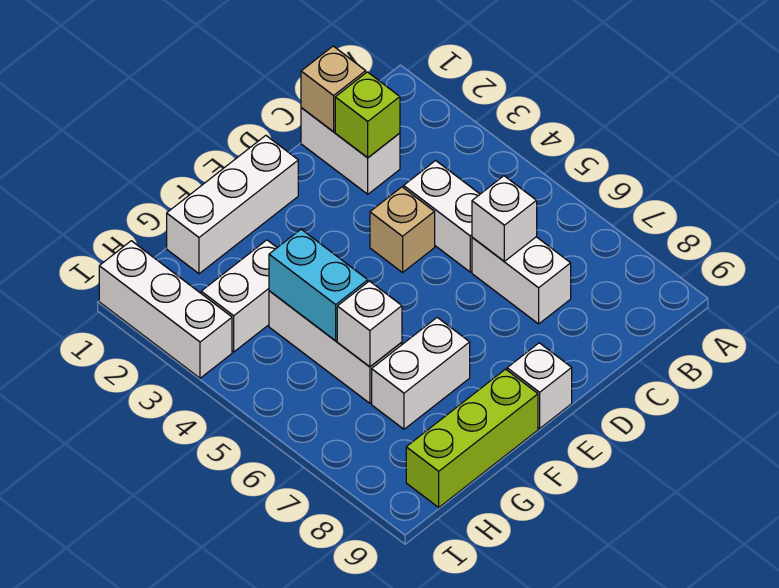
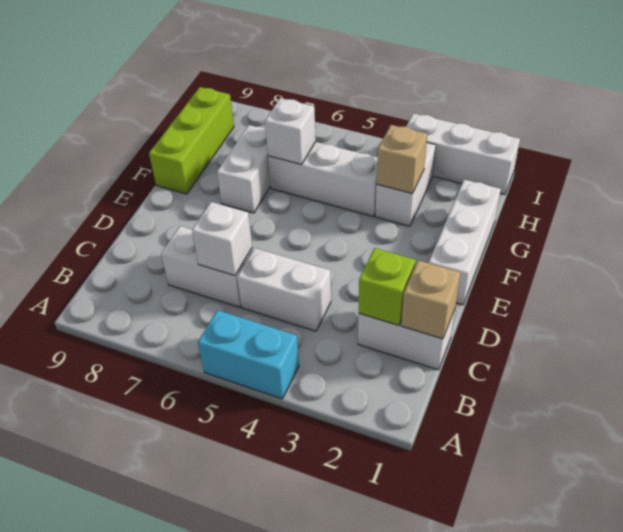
tan 1x1 brick [370,187,435,273] -> tan 1x1 brick moved to [377,125,427,194]
white 1x1 brick [507,343,572,428] -> none
cyan 1x2 brick [269,229,368,341] -> cyan 1x2 brick moved to [198,310,299,399]

